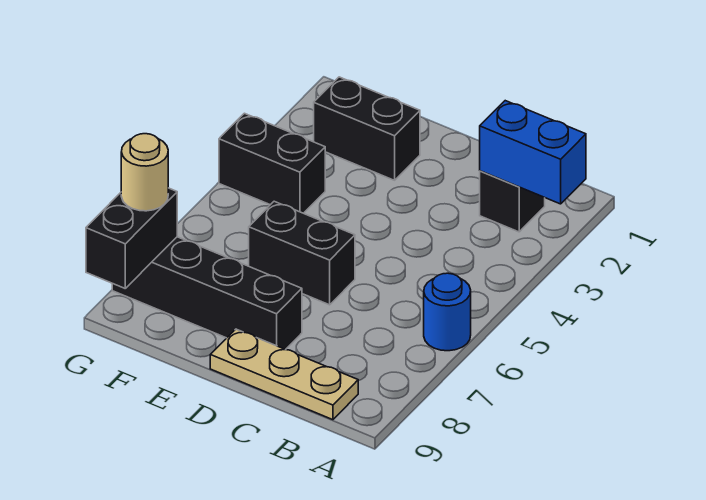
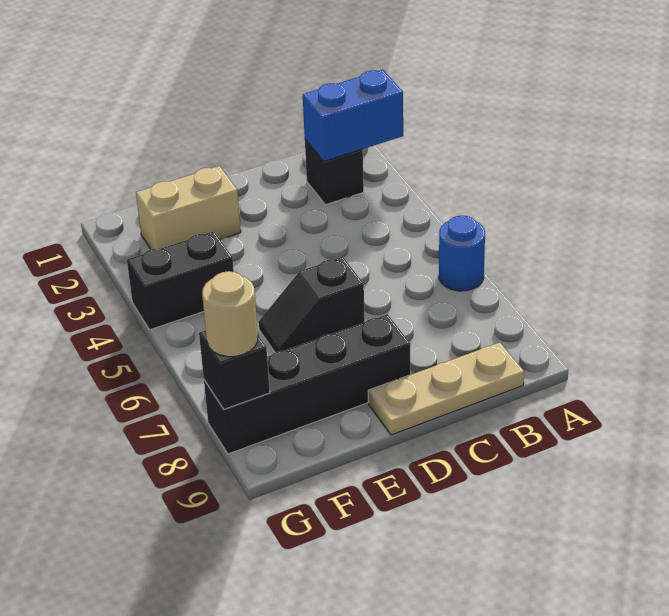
black 1x2 brick [249,201,355,305] -> black 1x2 slope [258,257,365,352]
black 1x2 brick [314,77,420,180] -> tan 1x2 brick [136,166,241,249]
black 1x2 brick [86,188,177,288] -> black 1x1 brick [199,330,270,409]

